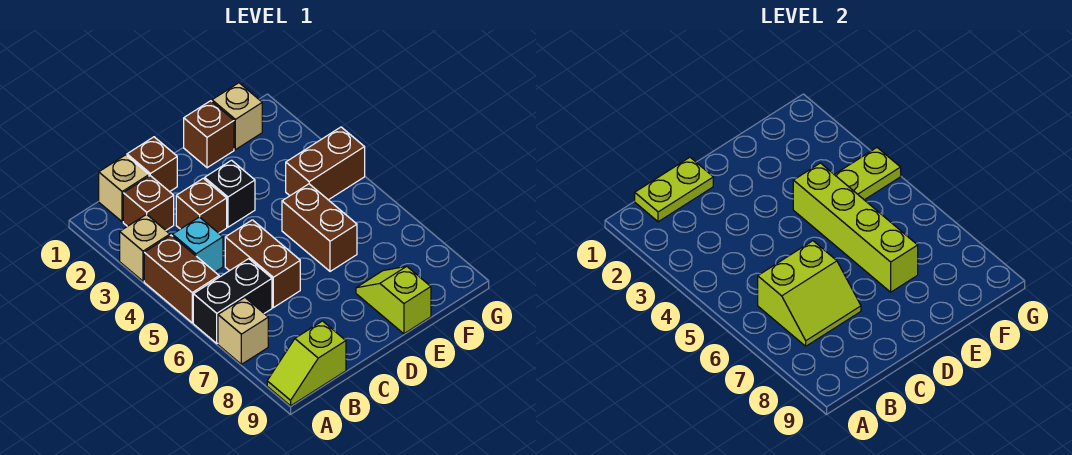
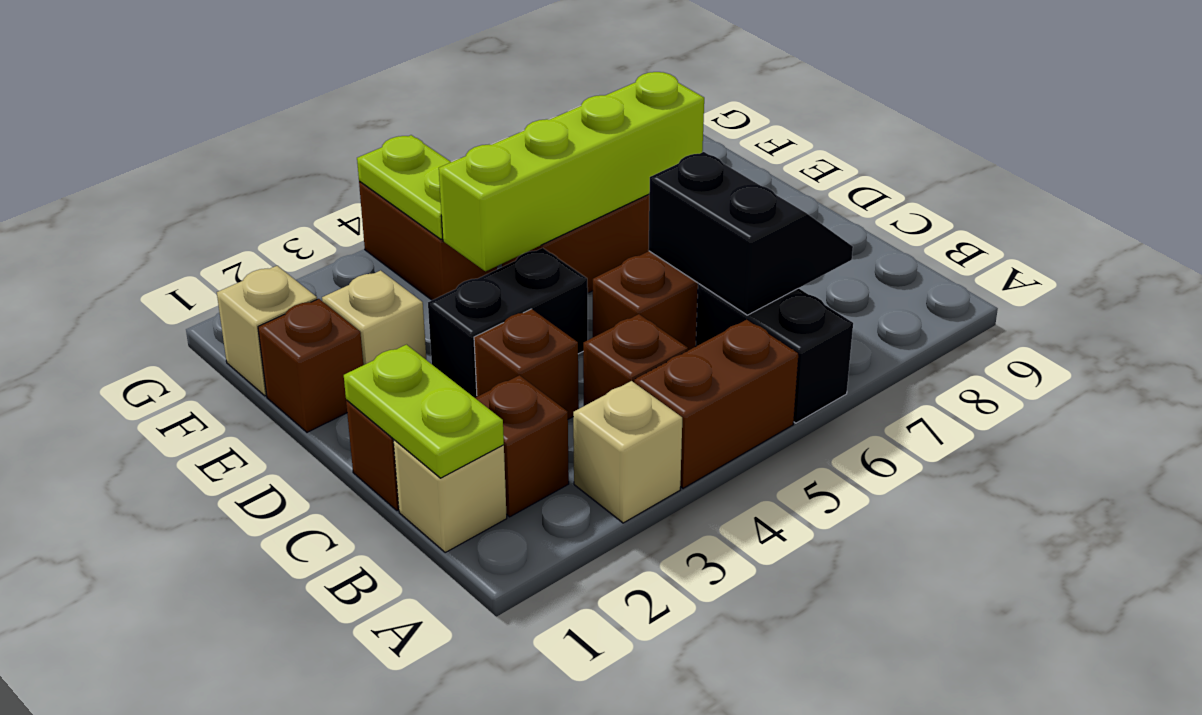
tan 1x1 brick [218,298,268,364] -> tan 1x1 brick moved to [322,270,426,365]
lime 1x2 slope [267,321,346,406] -> none
cyan 1x1 brick [173,217,223,272] -> brown 1x1 brick [583,314,688,406]
lime 2x2 slope [758,241,861,346] -> black 2x2 slope [649,152,853,315]
black 1x1 brick [205,160,255,227] -> black 1x2 brick [428,248,588,398]
lime 1x2 slope [356,266,431,334] -> none

